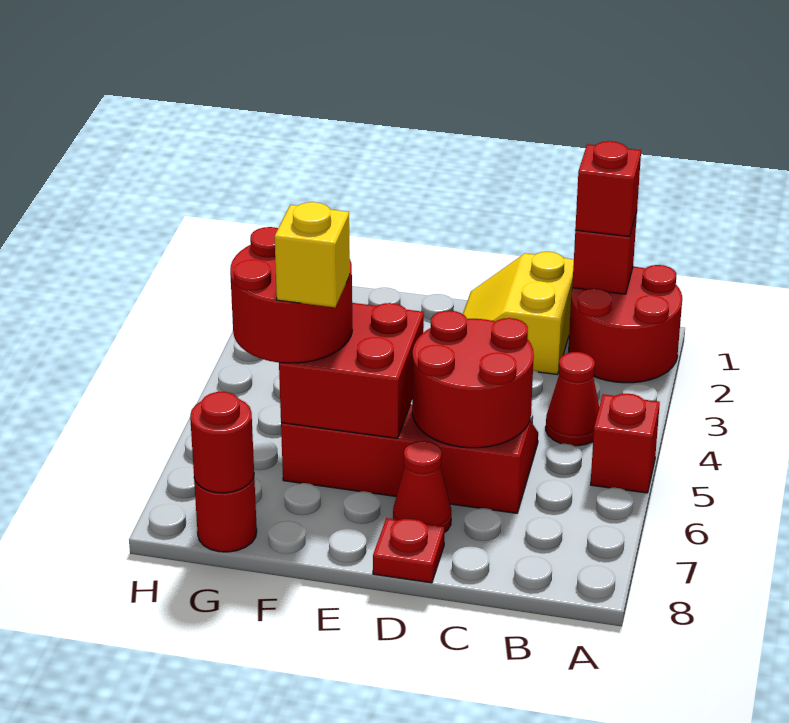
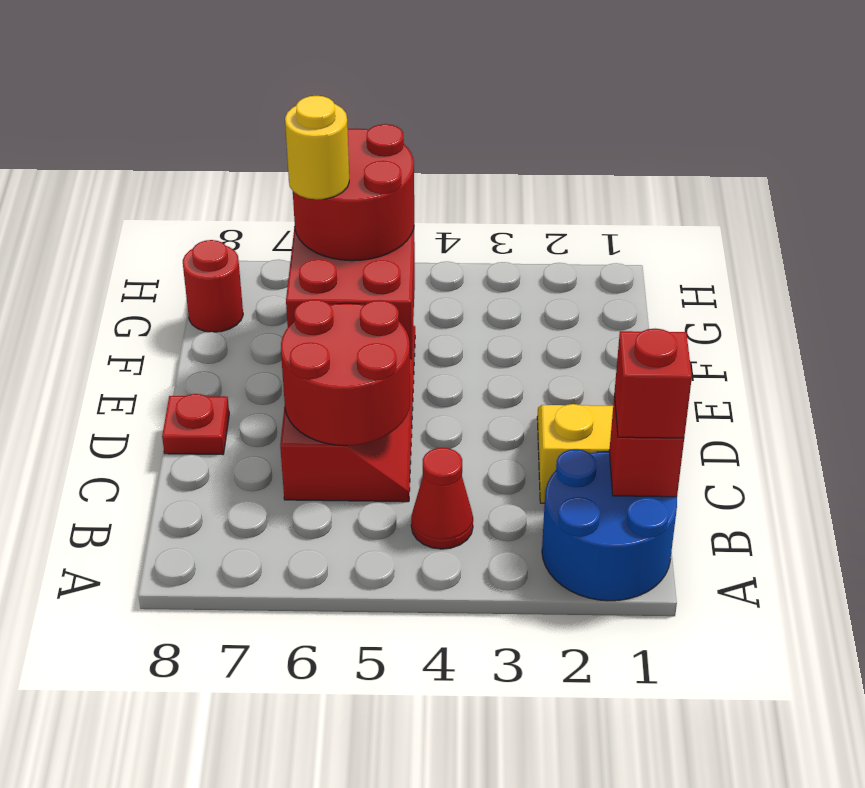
red 2x2 round brick [569,265,682,383] -> blue 2x2 round brick [542,449,677,601]
red 1x1 brick [591,393,660,493] -> none
red 1x1 cone [393,441,451,532] -> none
yellow 1x1 brick [275,202,350,307] -> yellow 1x1 round brick [285,96,349,200]
red 1x1 round brick [190,392,254,493] -> none

